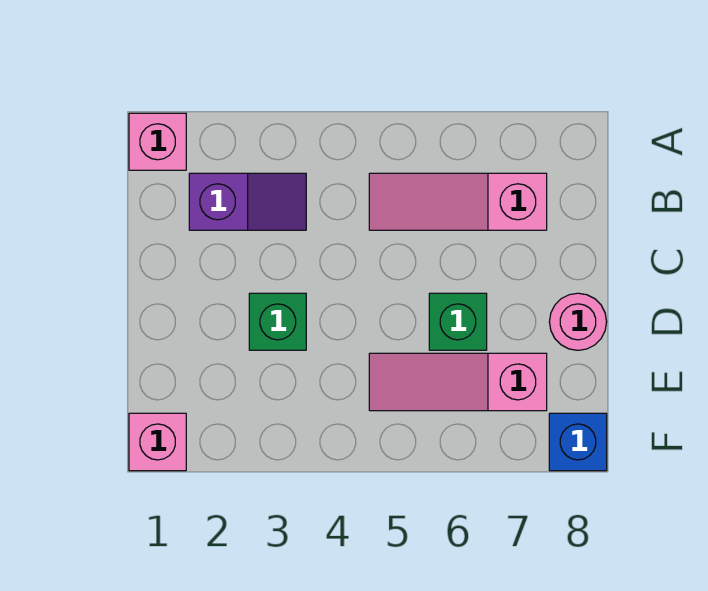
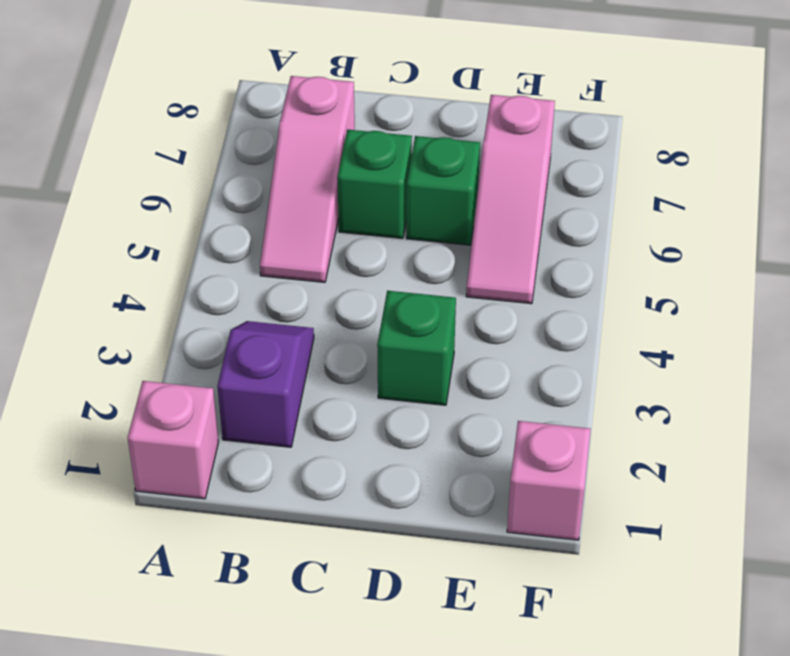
none -> green 1x1 brick [337,129,412,238]
pink 1x1 round brick [549,293,607,350] -> none
blue 1x1 brick [549,413,607,471] -> none

